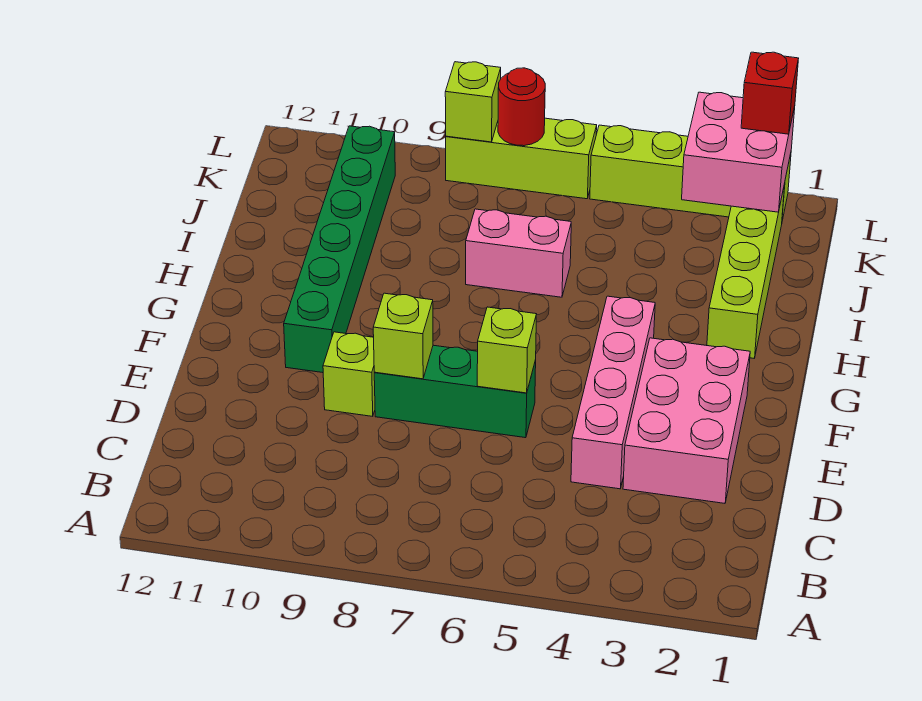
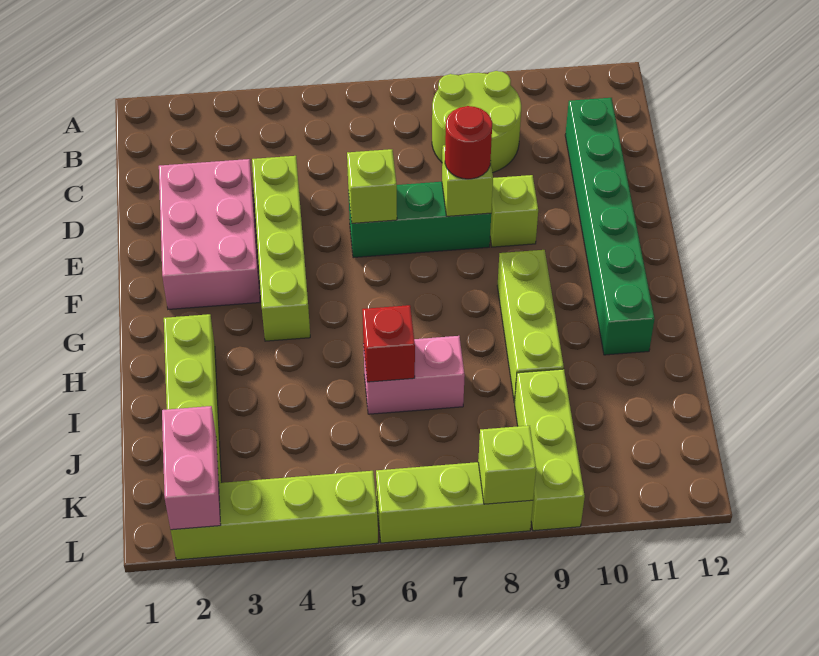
none -> lime 2x2 round brick [432,71,521,173]
pink 1x4 brick [571,296,655,489] -> lime 1x4 brick [252,156,310,341]
green 1x6 brick [284,126,395,373] -> green 1x6 brick moved to [565,98,655,355]
none -> lime 1x3 brick [497,250,564,402]
none -> lime 1x3 brick [514,369,585,531]
pink 2x2 brick [682,92,795,212] -> pink 1x2 brick [162,406,221,530]
red 1x1 brick [741,52,799,134] -> red 1x1 brick moved to [362,305,415,382]
red 1x1 round brick [498,68,545,146] -> red 1x1 round brick moved to [445,106,492,179]

